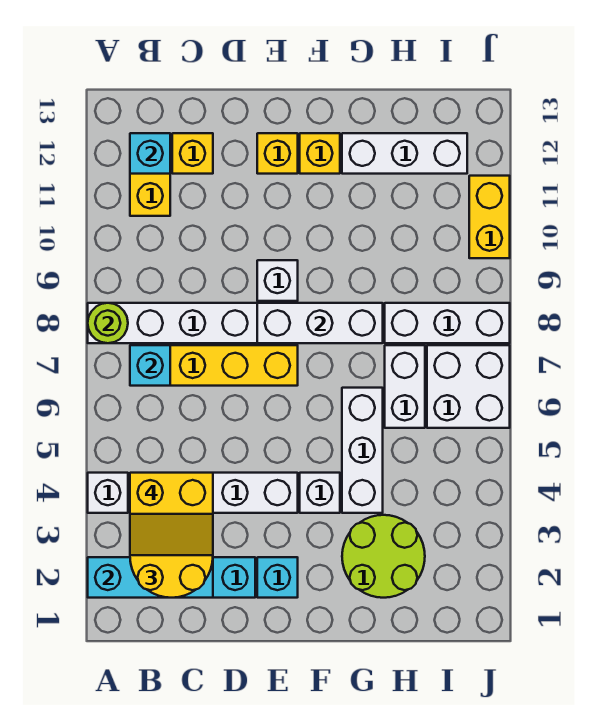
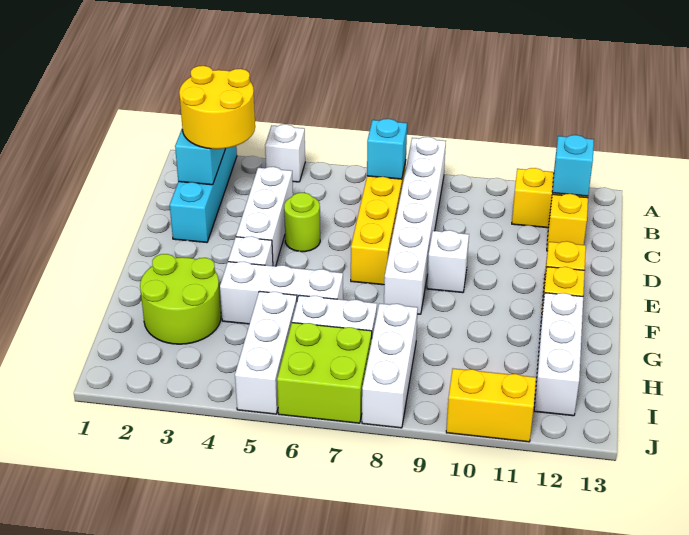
lime 1x1 round brick [88,303,128,343] -> lime 1x1 round brick moved to [284,193,320,252]
yellow 2x2 slope [130,473,213,555] -> none
cyan 1x1 brick [257,557,298,598] -> none
white 1x3 brick [257,303,383,343] -> white 1x3 brick moved to [235,291,297,414]
white 2x2 brick [427,345,510,428] -> lime 2x2 brick [277,323,372,423]

